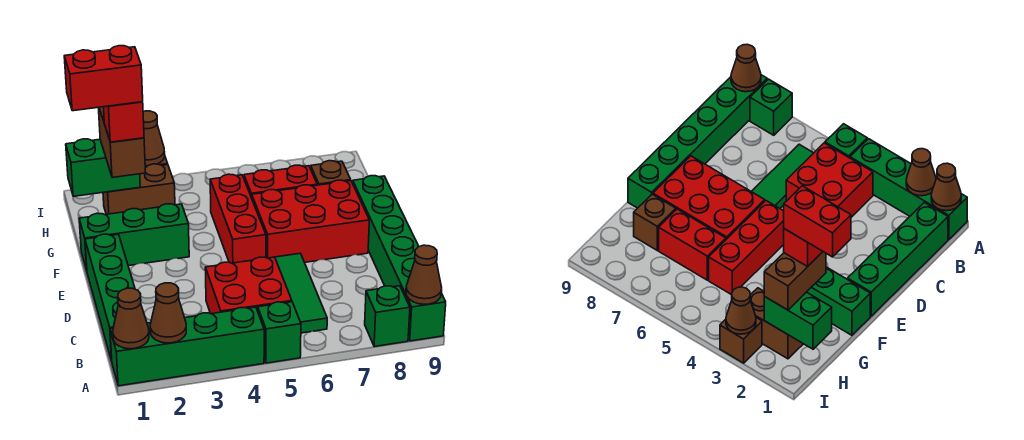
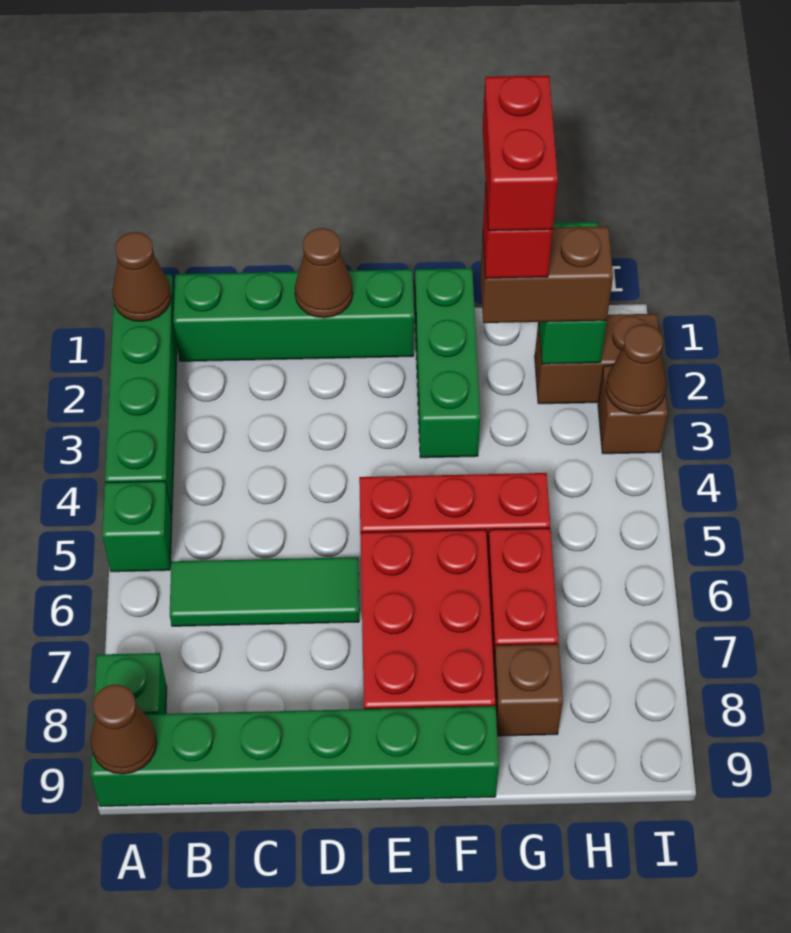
brown 1x1 cone [150,283,186,343] -> brown 1x1 cone moved to [295,228,353,318]
red 2x2 brick [205,257,292,314] -> none
brown 1x2 brick [103,164,175,214] -> brown 1x2 brick turned to [535,314,659,404]

